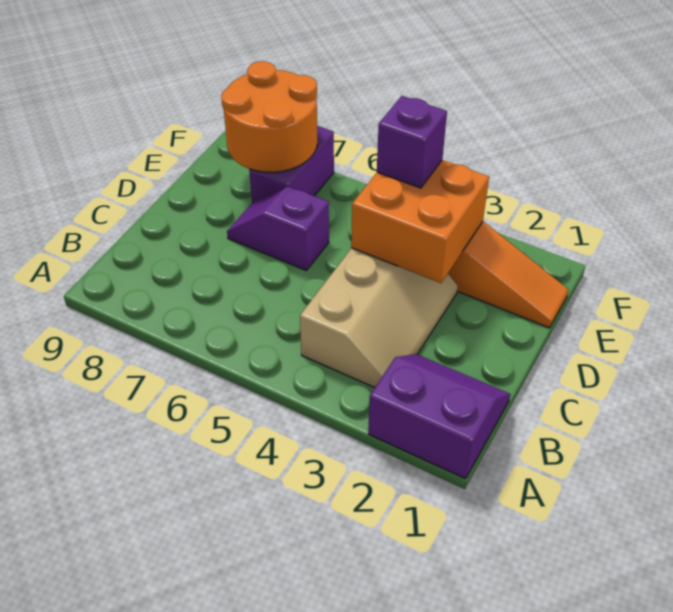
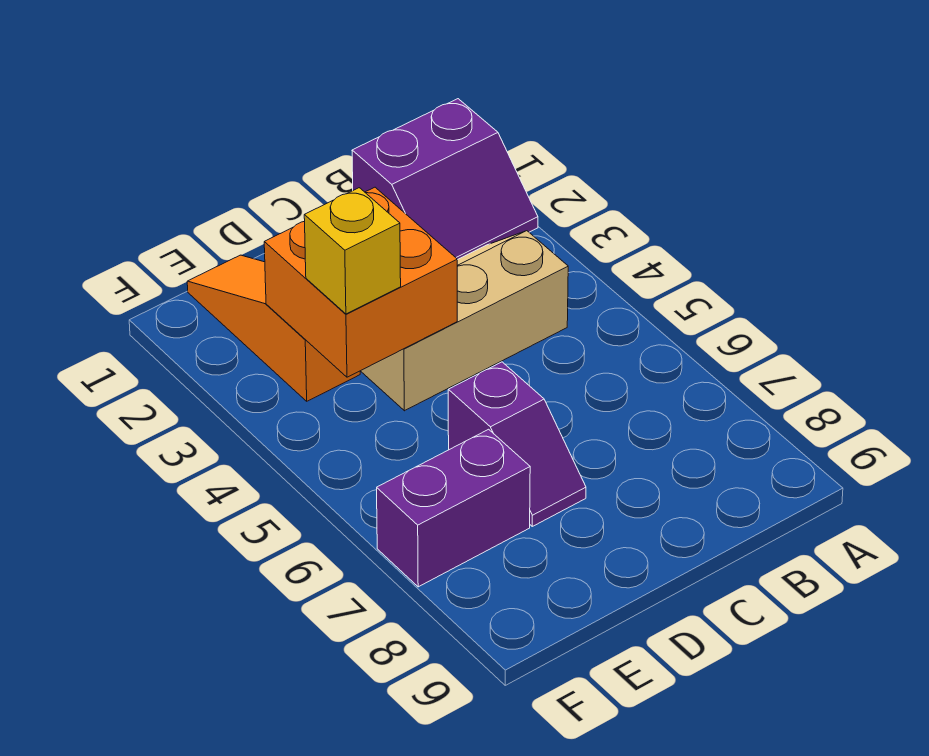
purple 2x2 slope [368,354,510,479] -> purple 2x2 slope turned to [352,99,538,260]
purple 1x1 brick [377,96,447,188] -> yellow 1x1 brick [304,188,401,314]
orange 2x2 round brick [221,61,317,172] -> none

